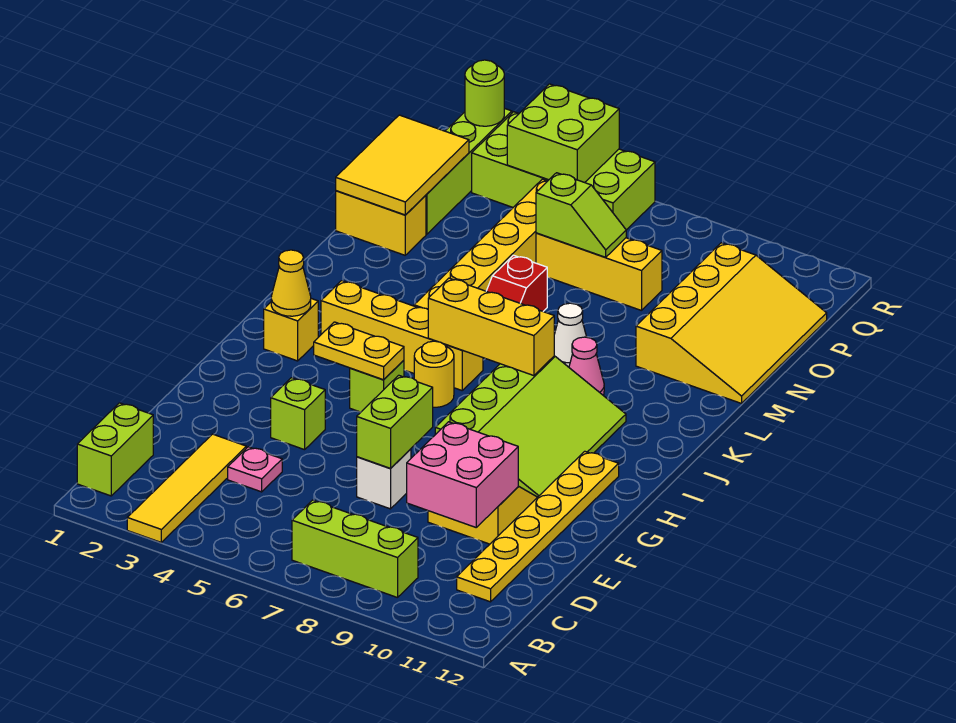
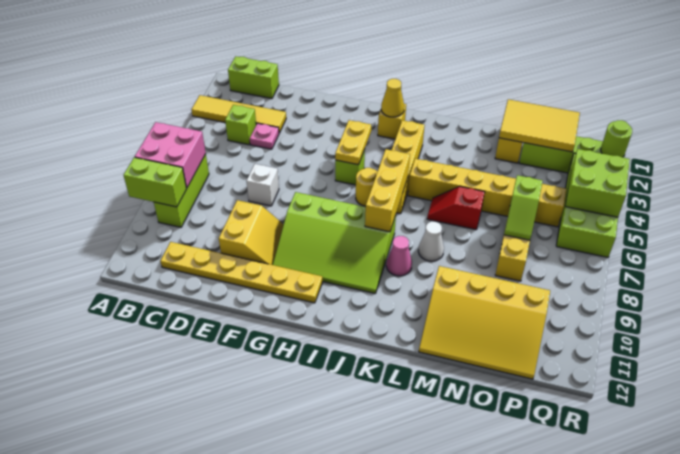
pink 2x2 brick [407,422,518,527] -> pink 2x2 brick moved to [135,122,206,188]
lime 1x2 brick [357,375,433,469] -> lime 1x2 brick moved to [124,157,186,207]
lime 1x1 brick [271,378,325,450] -> lime 1x1 brick moved to [225,105,256,145]

